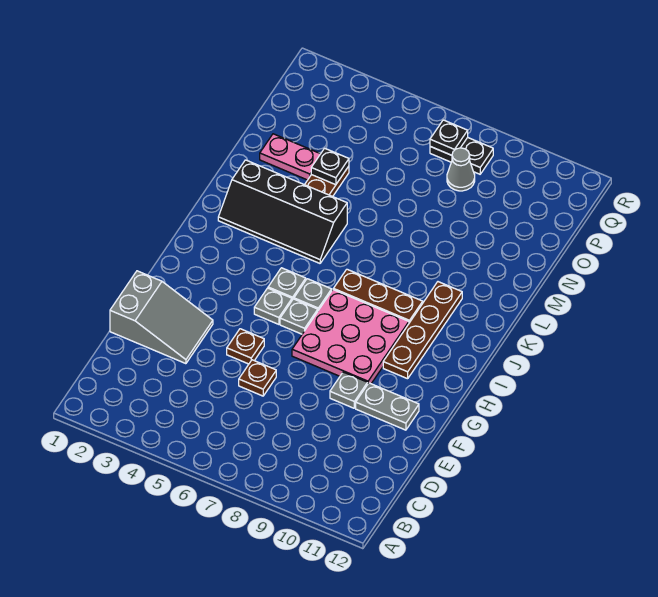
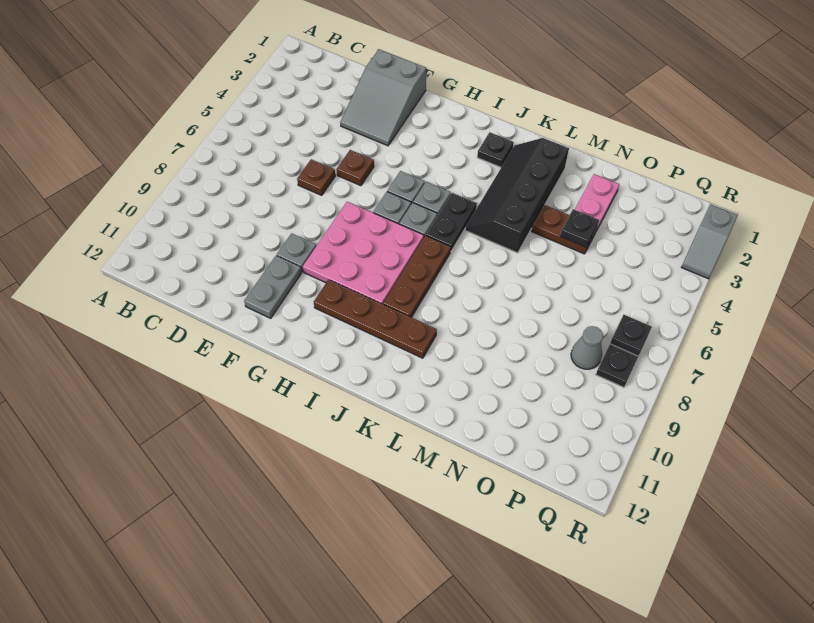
none -> black 1x1 plate [477,132,514,167]
none -> black 1x2 plate [426,193,477,252]
none -> grey 1x2 slope [682,204,738,279]

